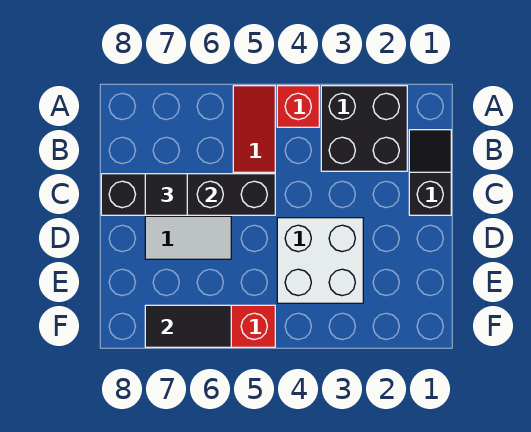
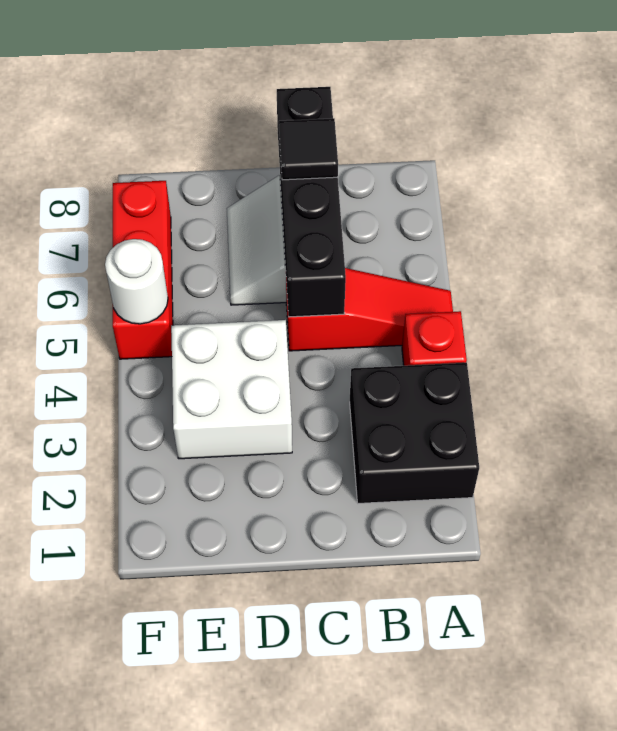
black 1x2 slope [409,130,451,215] -> none
none -> white 1x1 round brick [105,239,168,324]
black 1x2 tile [145,305,231,347] -> none

